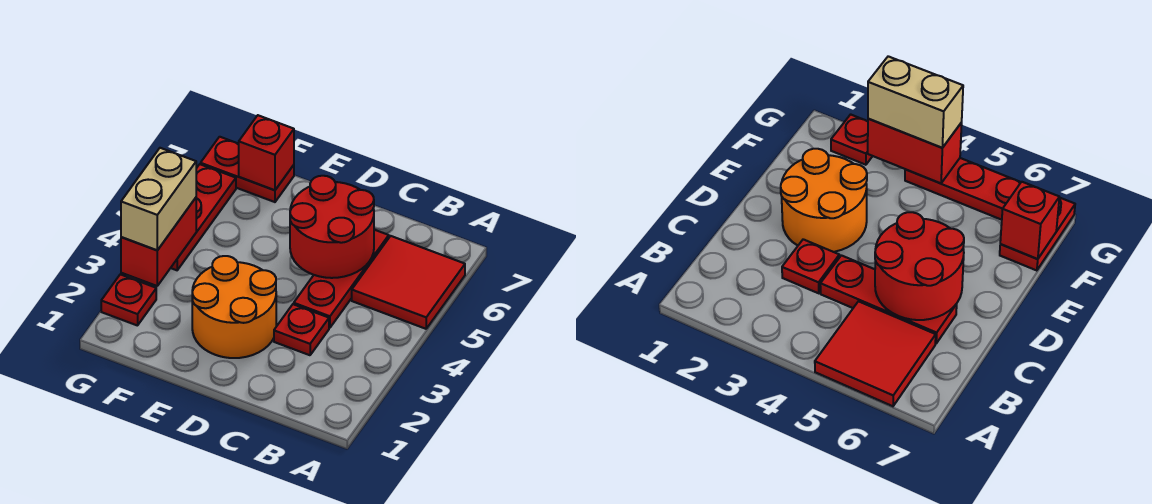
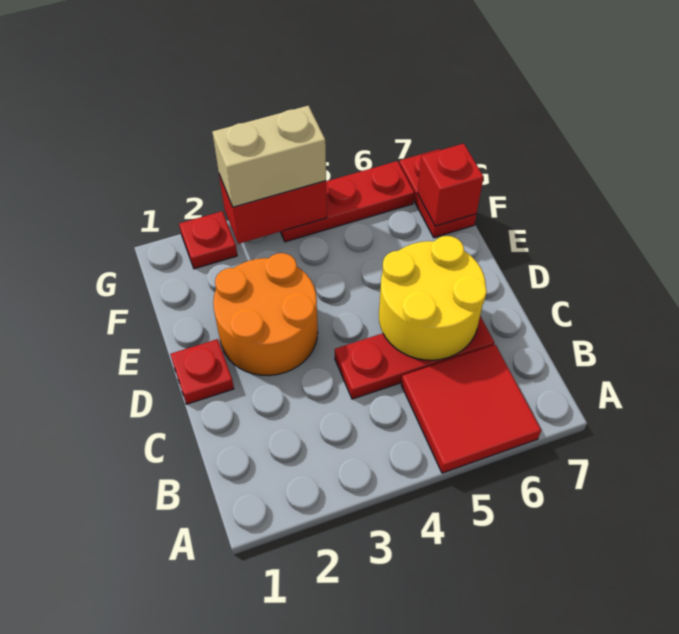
red 1x1 plate [274,304,329,355] -> red 1x1 plate moved to [170,339,234,404]
red 2x2 round brick [290,176,374,278] -> yellow 2x2 round brick [379,236,487,360]

